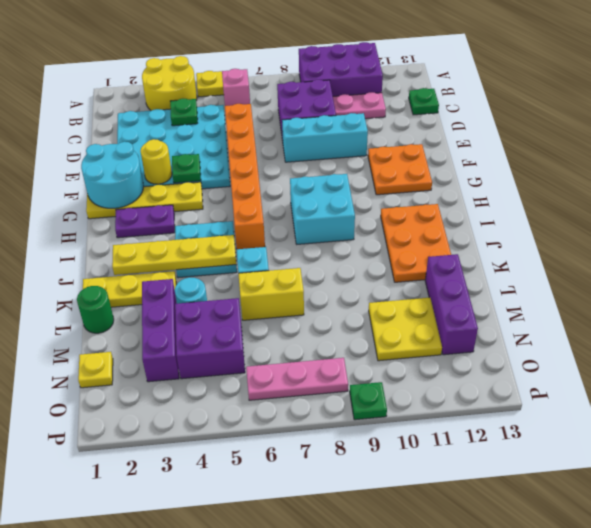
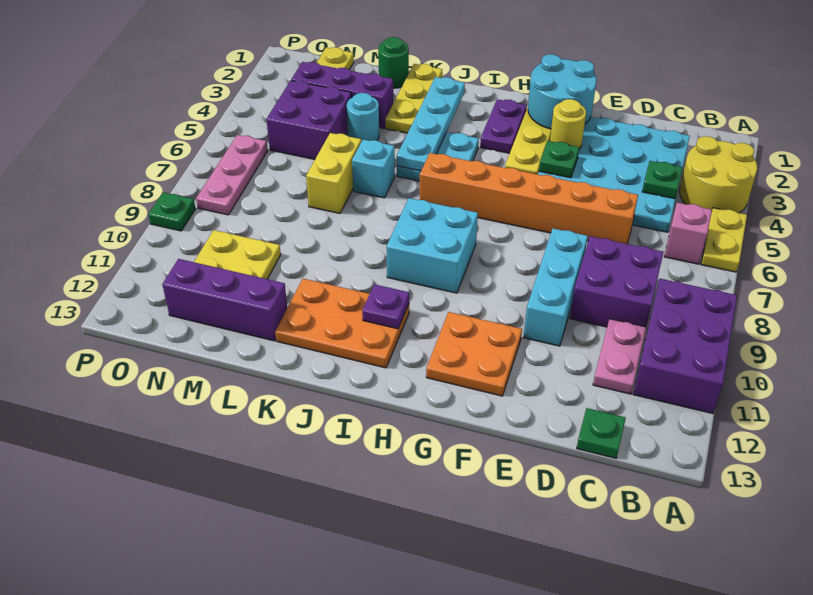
none -> purple 1x1 plate [362,284,409,329]
yellow 1x4 plate [112,235,236,275] -> cyan 1x4 plate [397,77,465,171]

